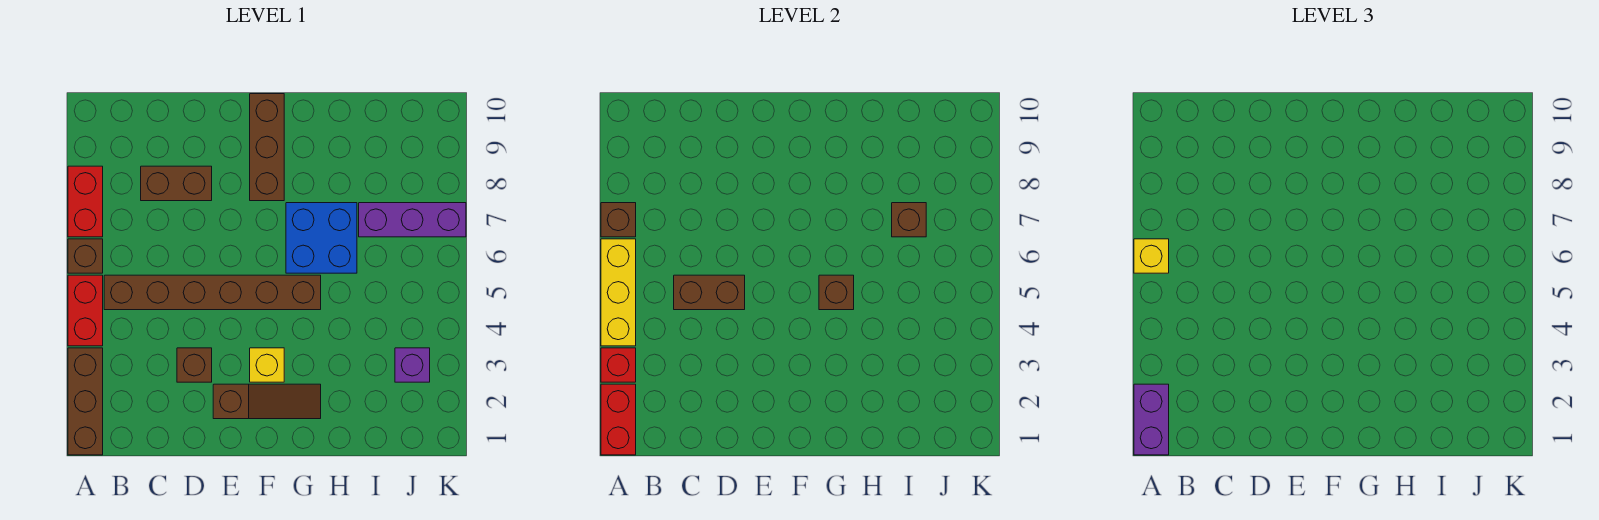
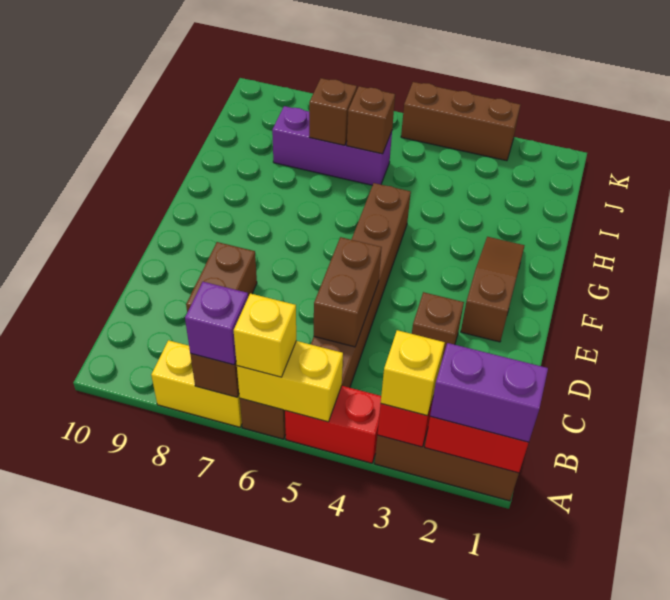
yellow 1x3 brick [601,239,636,346] -> yellow 1x2 brick [237,341,343,422]
red 1x2 brick [68,166,103,237] -> yellow 1x2 brick [151,340,242,427]
yellow 1x1 brick [250,348,284,382] -> yellow 1x1 brick moved to [381,330,445,416]
brown 1x3 brick [250,94,284,201] -> brown 1x3 brick moved to [401,82,520,161]
brown 1x1 brick [819,275,854,310] -> brown 1x1 brick moved to [347,86,395,154]
blue 2x2 brick [286,203,357,273] -> none
purple 1x3 brick [359,203,466,237] -> purple 1x3 brick turned to [272,106,392,185]
purple 1x1 brick [395,348,430,382] -> purple 1x1 brick moved to [185,282,248,365]

